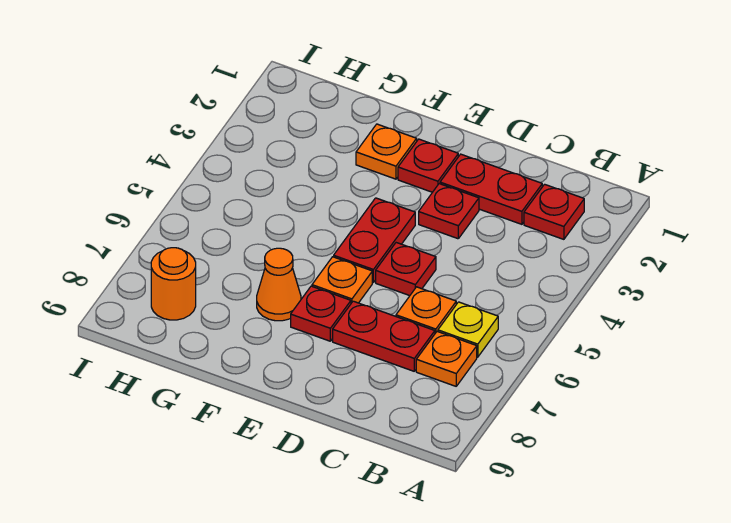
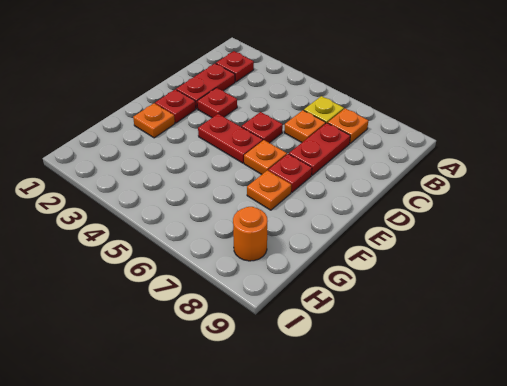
orange 1x1 cone [257,248,301,321] -> orange 1x1 plate [247,170,291,210]

